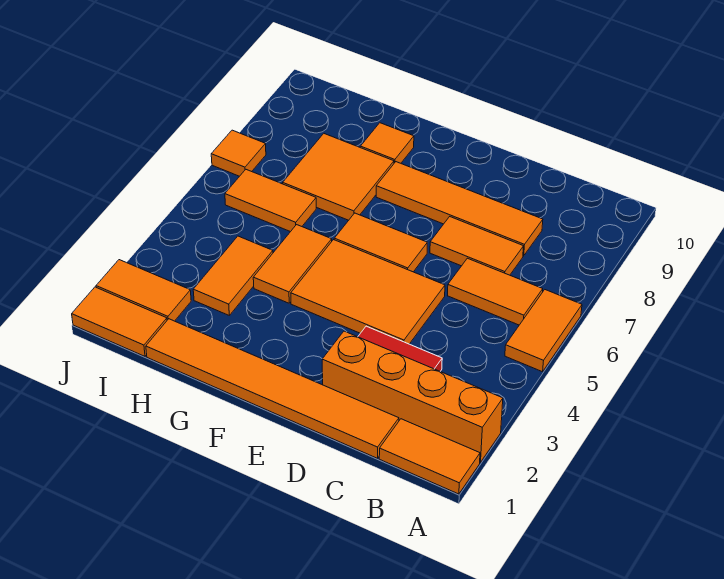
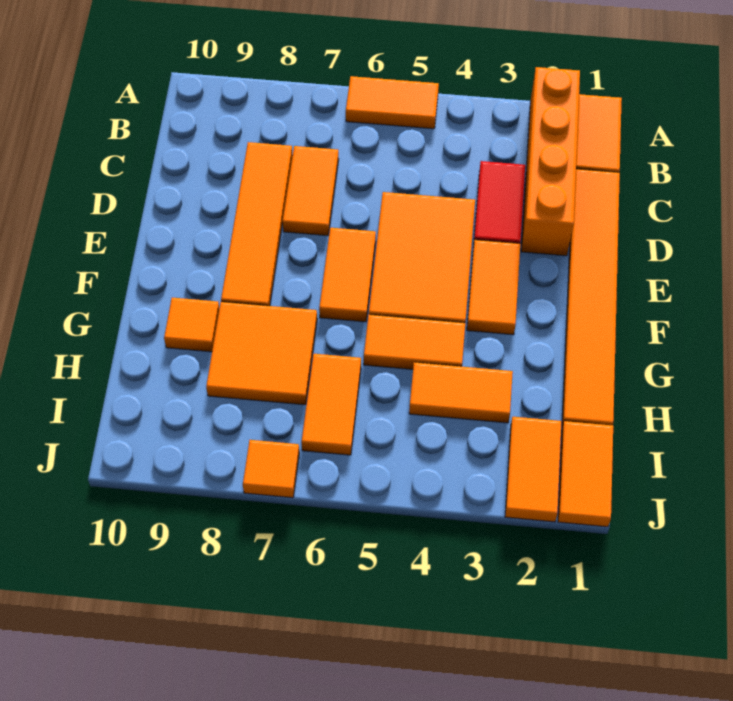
orange 1x2 tile [448,258,543,325] -> orange 1x2 tile moved to [467,240,520,335]

